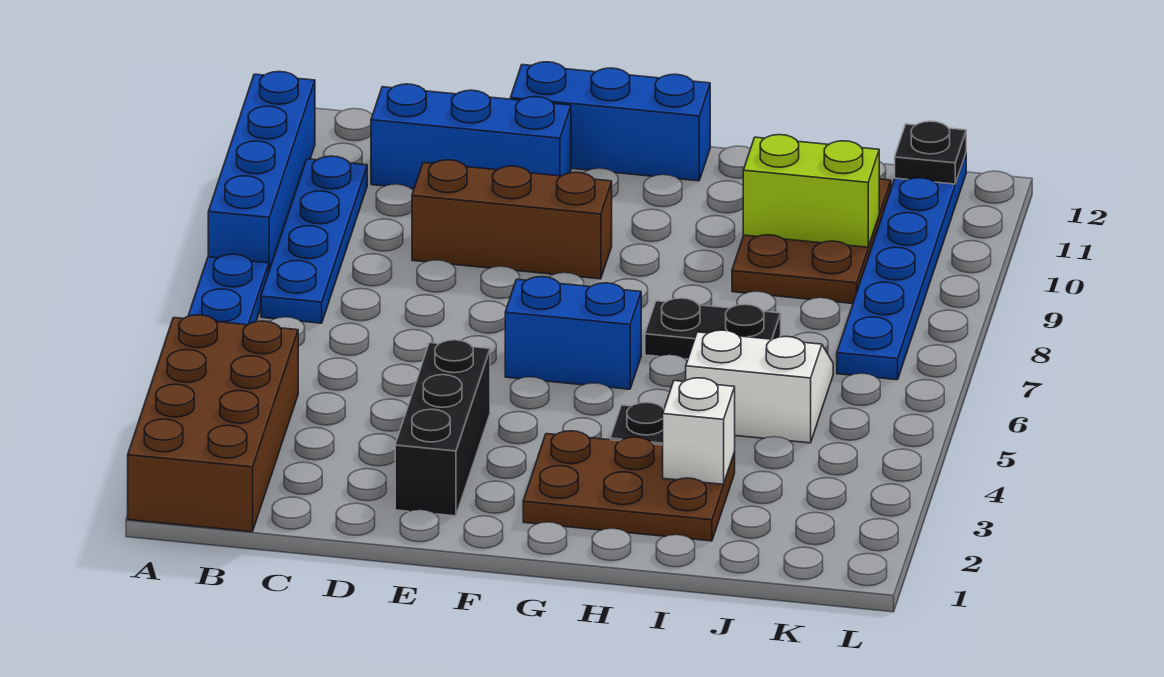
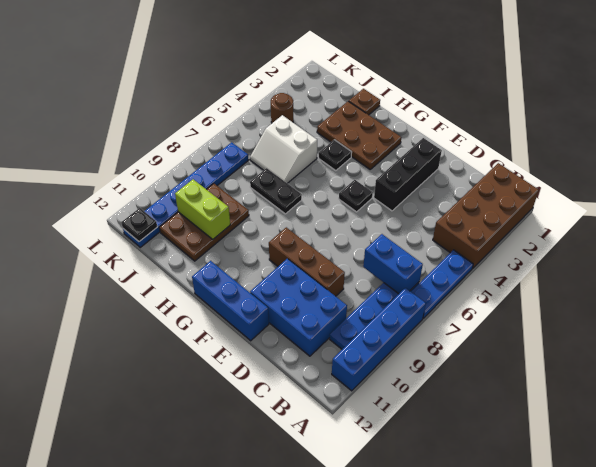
blue 1x3 brick [371,84,571,189] -> blue 2x3 brick [250,259,347,356]
none -> black 1x1 plate [339,180,373,212]
blue 1x2 brick [505,277,641,389] -> blue 1x2 brick moved to [363,234,423,294]
none -> brown 1x1 plate [349,89,380,115]
white 1x1 brick [663,378,735,484] -> none
none -> brown 1x1 round brick [271,93,293,123]

